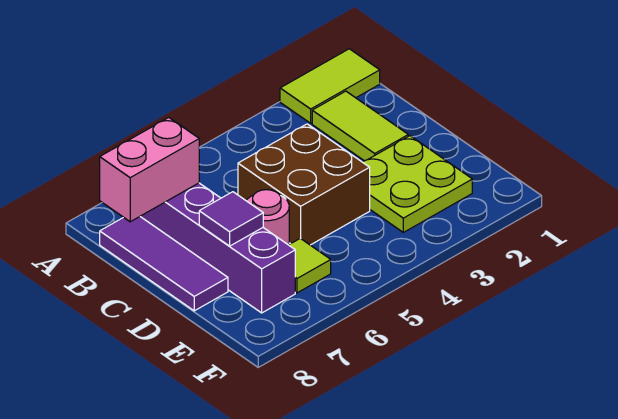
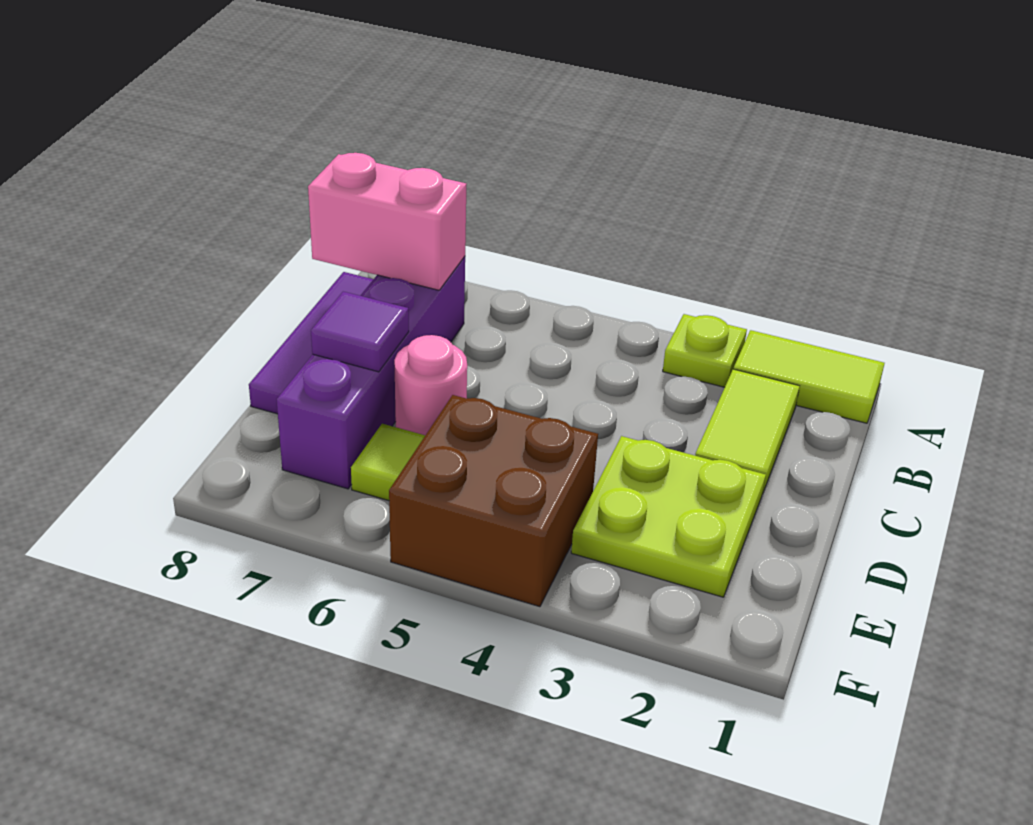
none -> lime 1x1 plate [663,314,747,387]
brown 2x2 brick [238,124,370,245] -> brown 2x2 brick moved to [389,395,598,607]

